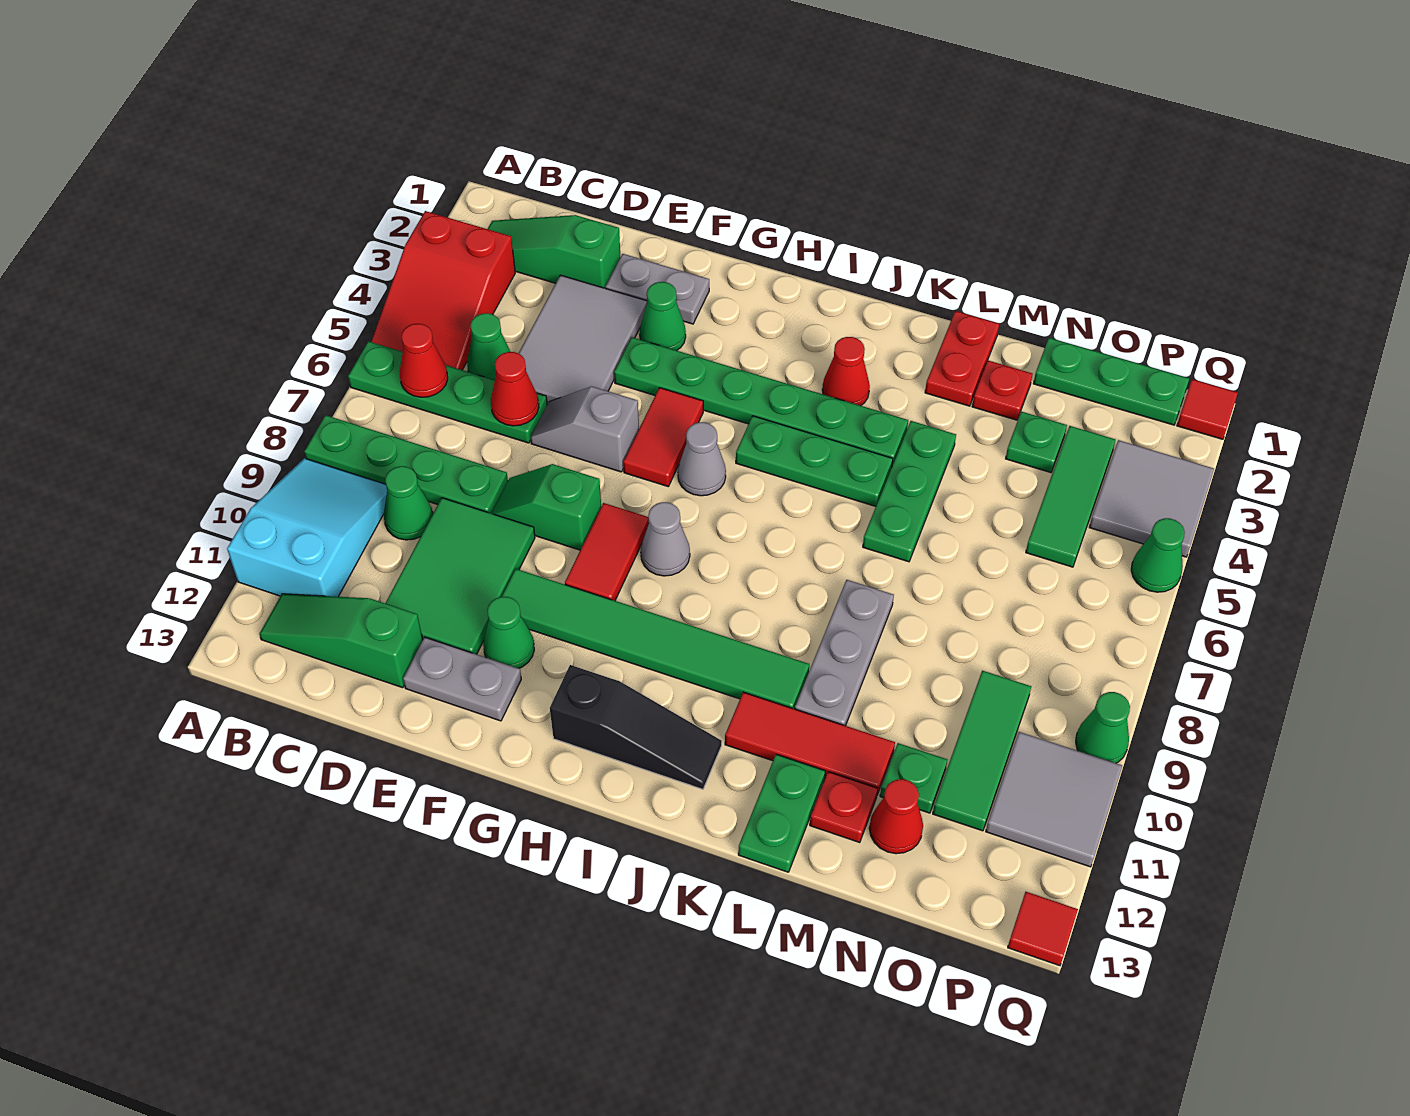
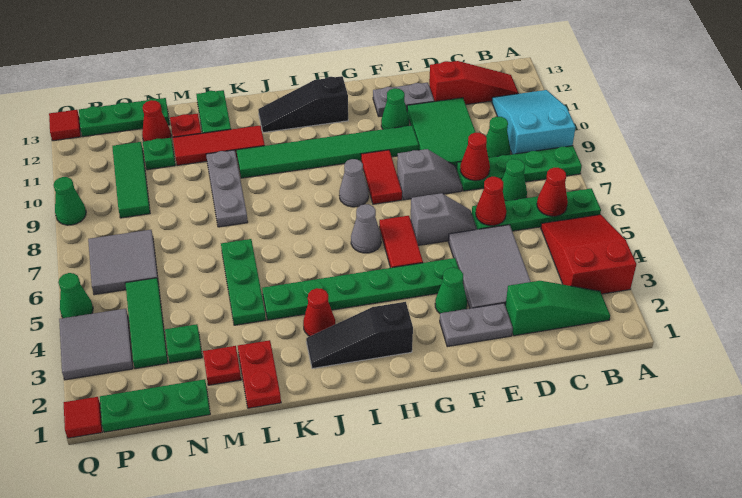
cyan 2x3 slope [227,458,387,597] -> cyan 2x3 slope turned to [492,90,576,154]
green 1x3 slope [259,594,423,688] -> red 1x3 slope [429,61,518,105]
green 1x1 cone [467,313,510,380] -> green 1x1 cone moved to [502,159,527,201]
none -> red 1x1 cone [460,133,490,181]
green 1x2 slope [491,464,601,550] -> grey 1x2 slope [397,149,462,200]
none -> black 1x3 slope [306,302,413,369]
green 1x3 plate [736,416,893,506] -> green 1x3 plate moved to [79,98,170,137]
grey 2x2 tile [986,732,1122,867] -> grey 2x2 tile moved to [88,230,158,295]

